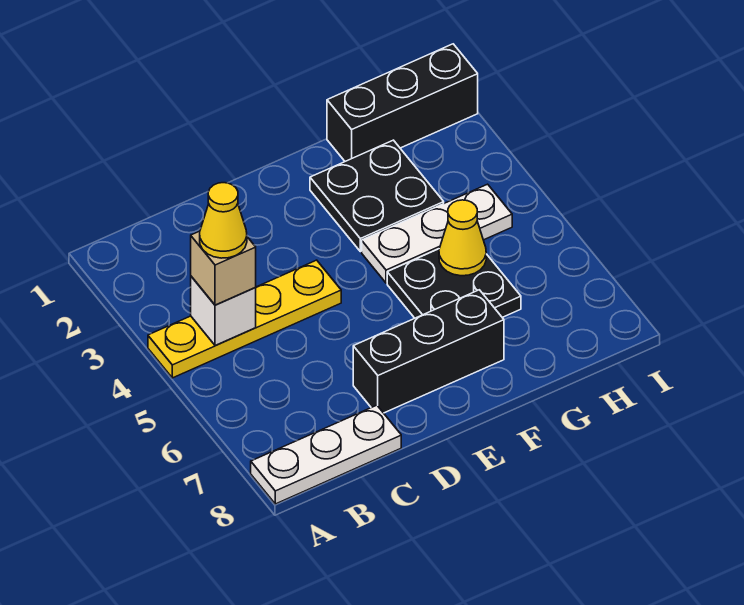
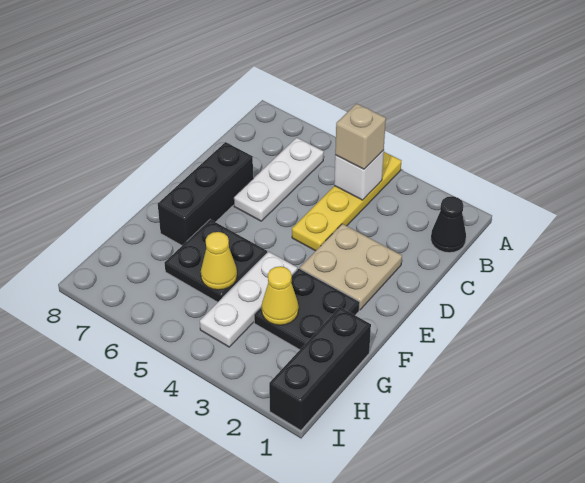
white 1x3 plate [251,405,401,504] -> white 1x3 plate moved to [234,138,324,221]
none -> black 1x1 cone [431,196,466,253]
yellow 1x1 cone [200,183,247,258] -> yellow 1x1 cone moved to [261,266,299,325]
none -> tan 2x2 plate [300,224,402,310]

